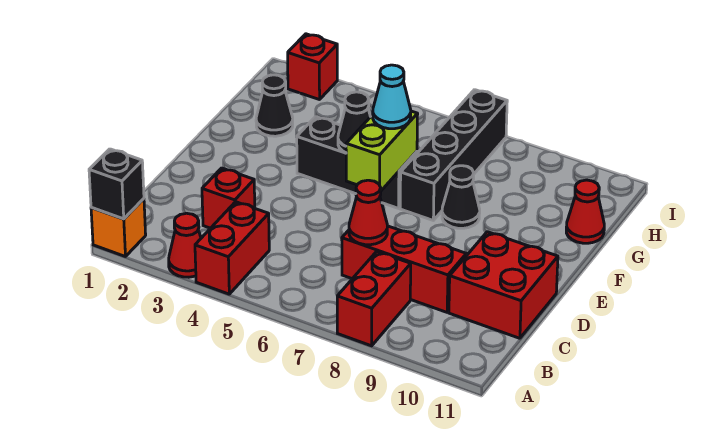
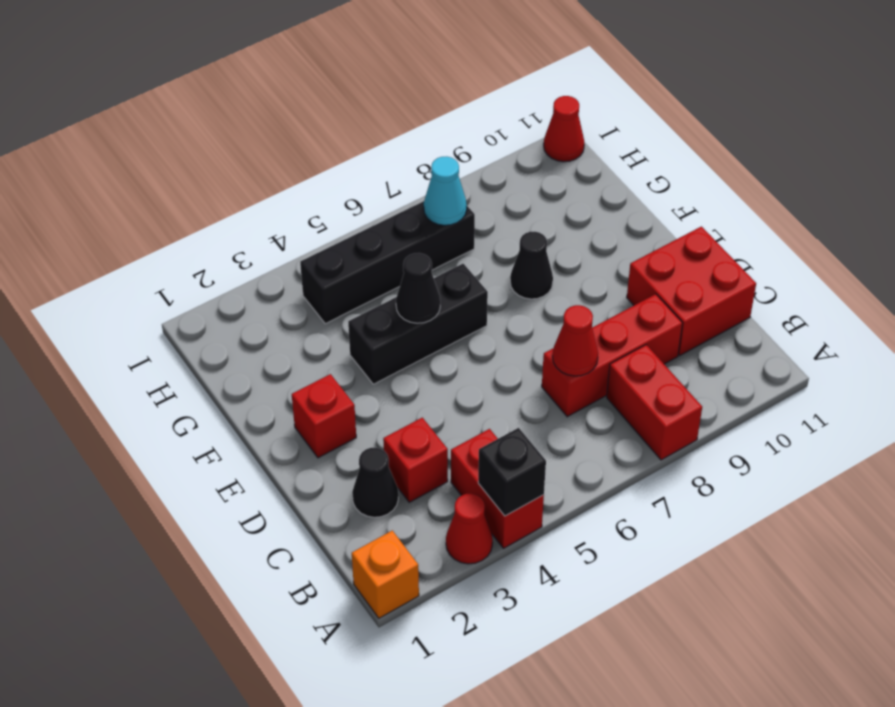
black 1x1 brick [89,149,144,219] -> black 1x1 brick moved to [478,428,546,516]
lime 1x2 brick [346,111,418,191] -> none
cyan 1x1 cone [373,65,411,129] -> cyan 1x1 cone moved to [424,157,467,225]
black 1x4 brick [400,90,507,220] -> black 1x4 brick turned to [300,201,475,324]
black 1x1 cone [256,75,293,136] -> black 1x1 cone moved to [352,448,398,517]
red 1x1 cone [566,180,604,243] -> red 1x1 cone moved to [544,96,584,162]
red 1x1 brick [288,34,337,100] -> red 1x1 brick moved to [292,374,356,458]

